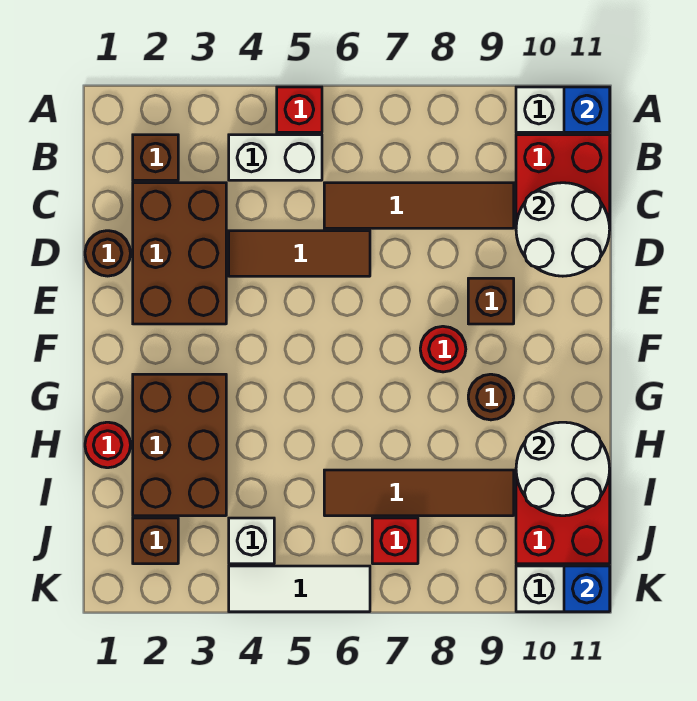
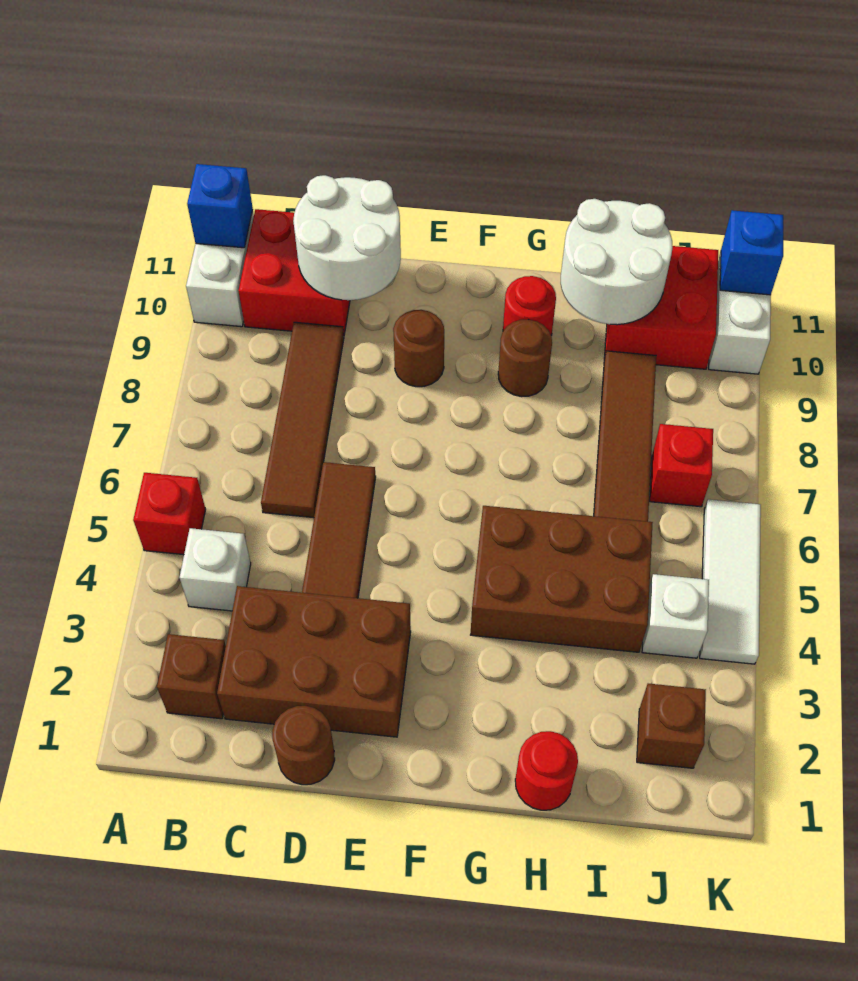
white 1x2 brick [229,135,322,180] -> white 1x1 brick [179,528,251,611]
brown 1x1 brick [468,278,514,324] -> brown 1x1 round brick [393,310,444,387]
red 1x1 round brick [420,326,466,372] -> red 1x1 round brick moved to [503,276,556,336]
brown 2x3 brick [133,374,226,516] -> brown 2x3 brick moved to [471,506,653,652]

